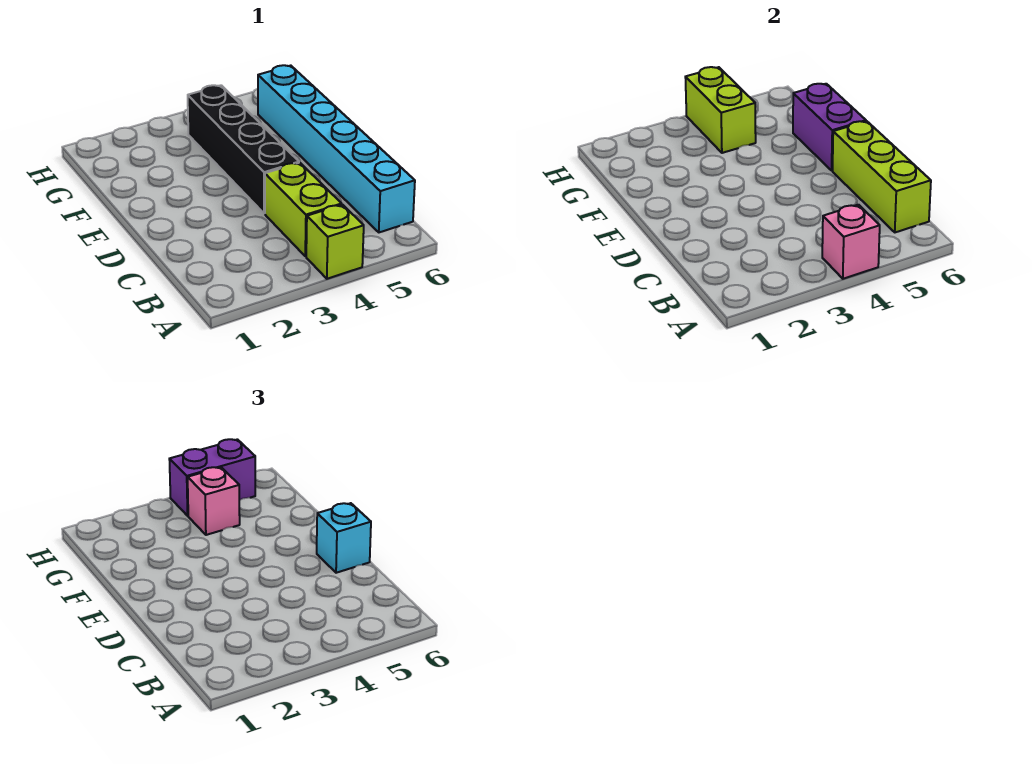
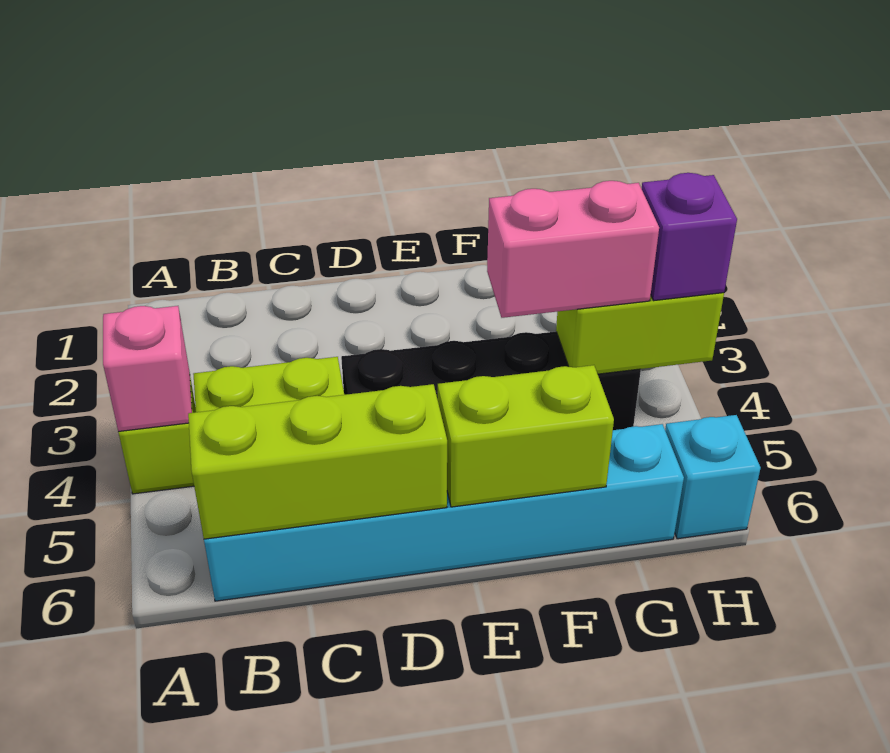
cyan 1x1 brick [317,503,371,573] -> cyan 1x1 brick moved to [665,415,761,539]
purple 1x2 brick [793,84,866,171] -> lime 1x2 brick [438,365,614,507]
pink 1x1 brick [188,467,240,535] -> pink 1x2 brick [487,181,659,318]
purple 1x2 brick [169,439,255,516] -> purple 1x1 brick [642,173,737,300]

